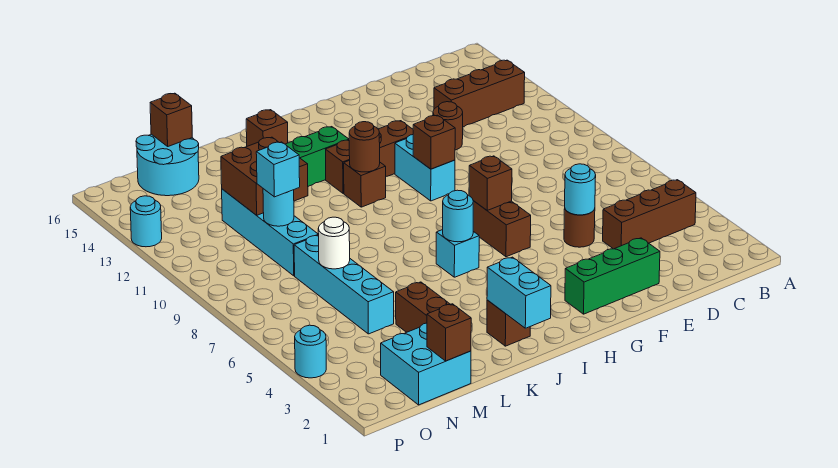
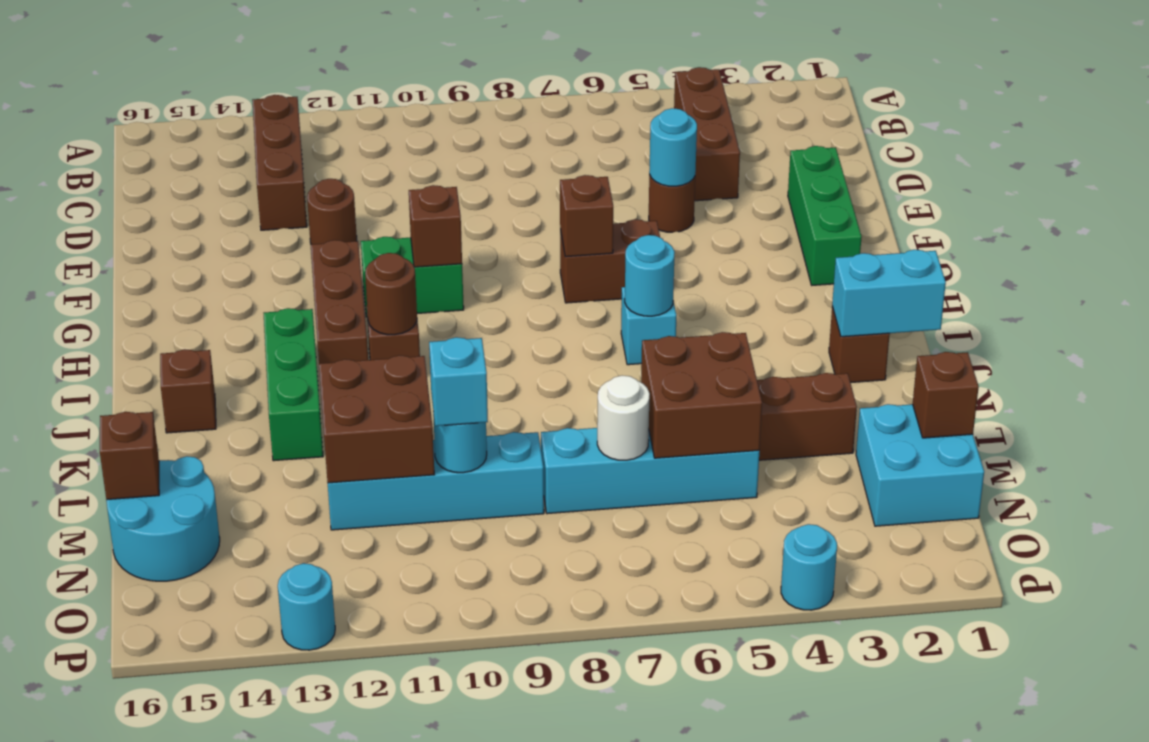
cyan 1x2 brick [395,135,455,201] -> green 1x2 brick [361,237,464,317]
none -> brown 2x2 brick [641,332,762,458]

